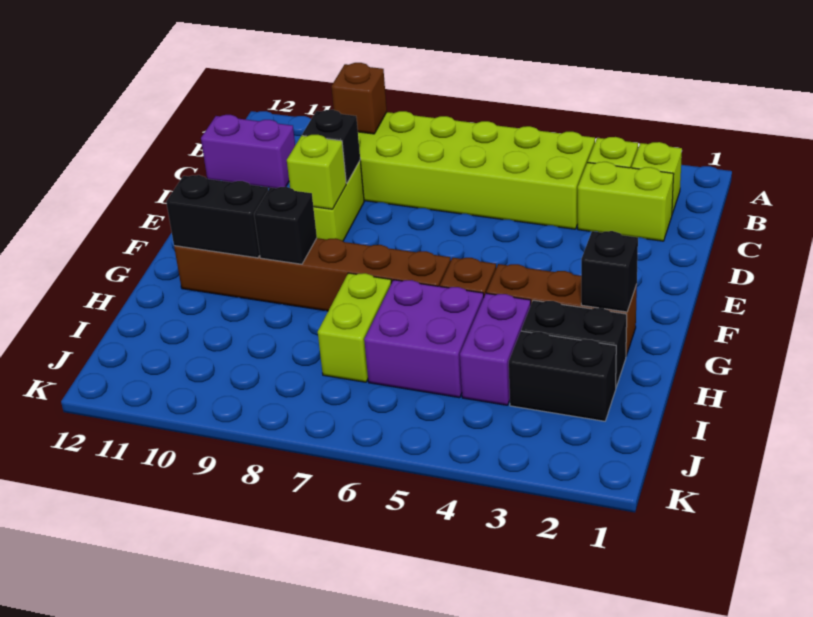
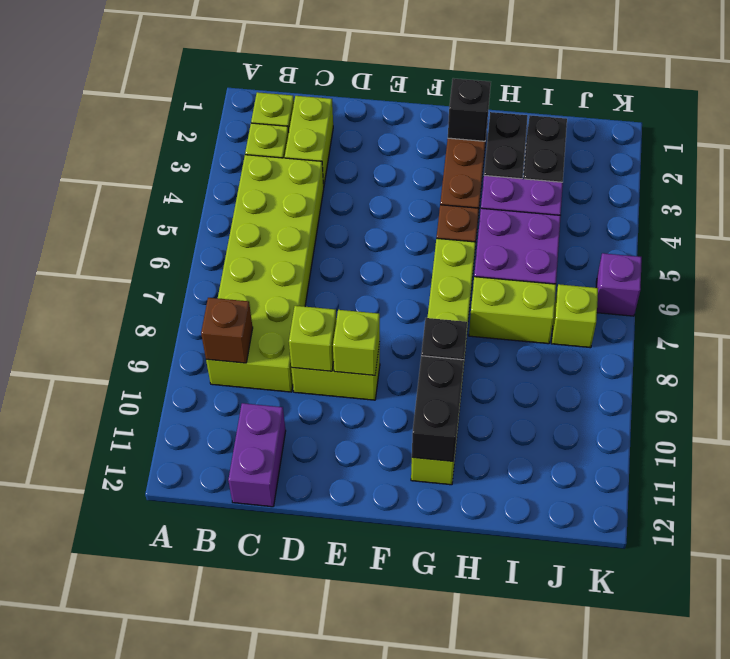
black 1x1 brick [302,110,360,183] -> lime 1x1 brick [289,306,336,371]
brown 1x6 brick [174,238,451,311] -> lime 1x6 brick [411,238,476,485]
none -> lime 1x1 brick [551,284,598,348]
none -> purple 1x1 brick [596,253,642,316]

